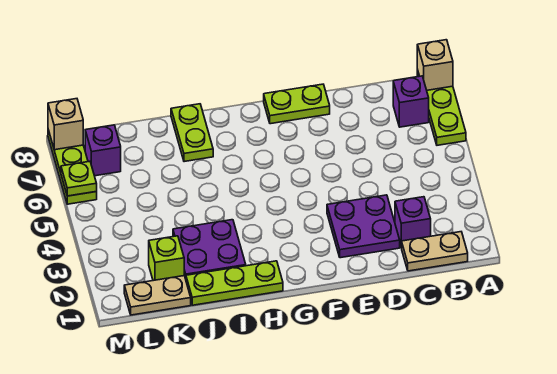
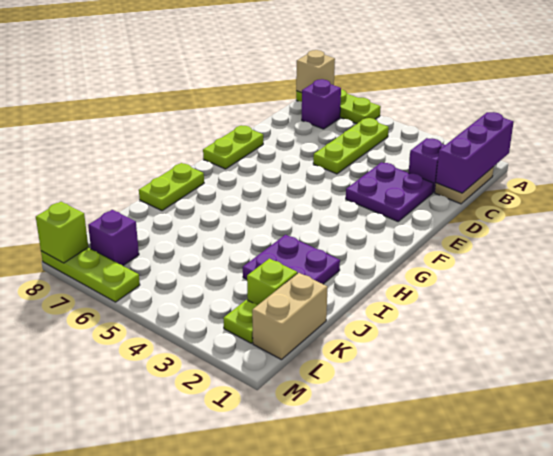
none -> purple 1x3 brick [436,112,514,193]
lime 1x3 plate [186,261,283,305] -> lime 1x3 plate moved to [313,118,389,174]
lime 1x2 plate [171,104,213,162] -> lime 1x2 plate turned to [139,163,204,211]
tan 1x2 plate [124,276,191,315] -> tan 1x2 brick [252,273,328,360]
lime 1x1 plate [61,161,97,196] -> lime 1x1 plate moved to [223,300,257,343]
tan 1x1 brick [48,99,83,150] -> lime 1x1 brick [36,202,88,263]

